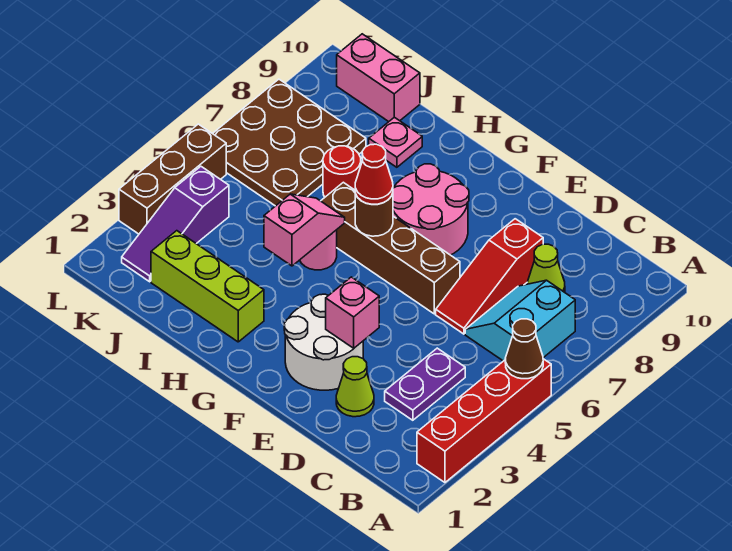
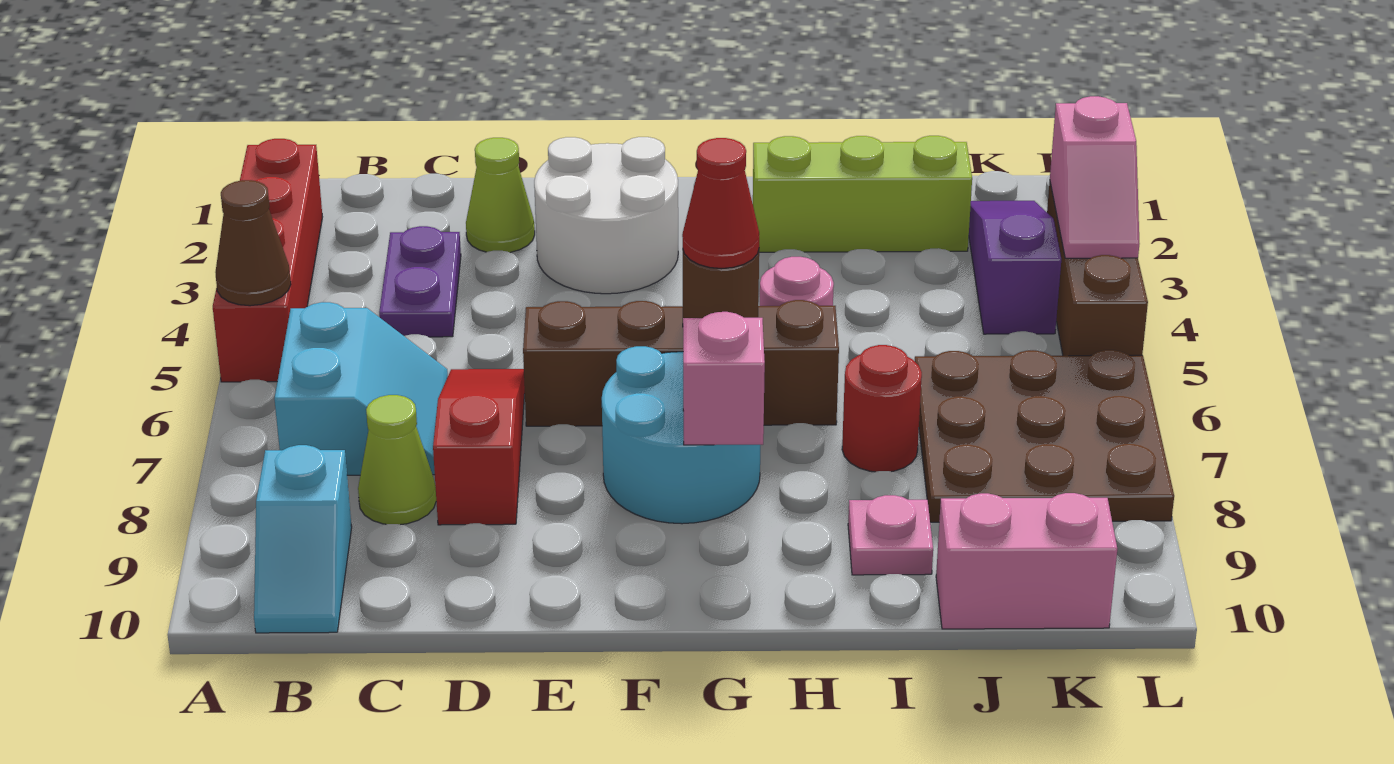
none -> cyan 1x2 slope [254,445,352,633]
pink 1x1 brick [326,277,379,348] -> pink 1x1 brick moved to [683,312,765,445]
pink 2x2 round brick [393,164,469,255] -> cyan 2x2 round brick [602,346,760,524]
pink 1x2 slope [264,194,345,266] -> pink 1x2 slope moved to [1050,96,1140,258]

